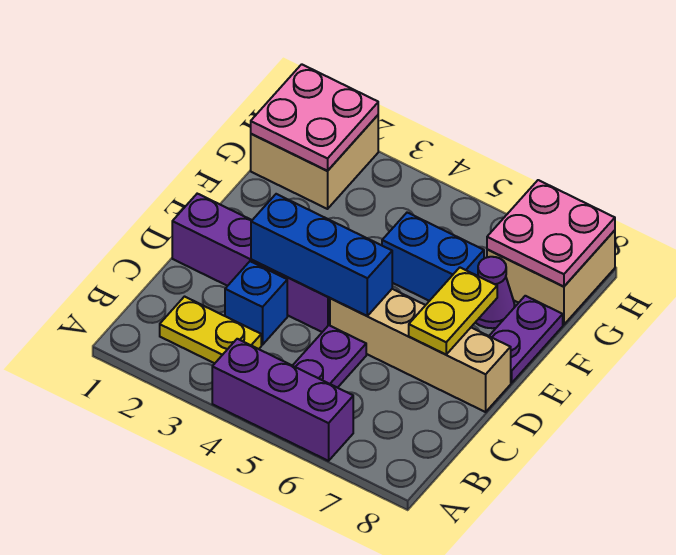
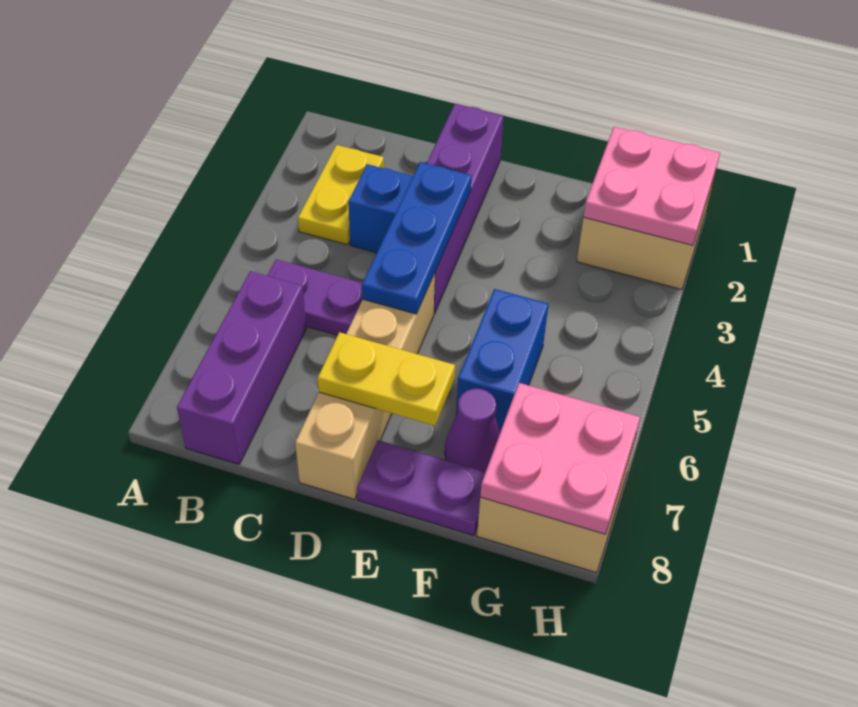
purple 1x3 brick [212,339,353,461] -> purple 1x3 brick moved to [177,271,306,464]
blue 1x3 brick [251,194,392,316] -> blue 1x3 plate [362,162,472,314]

